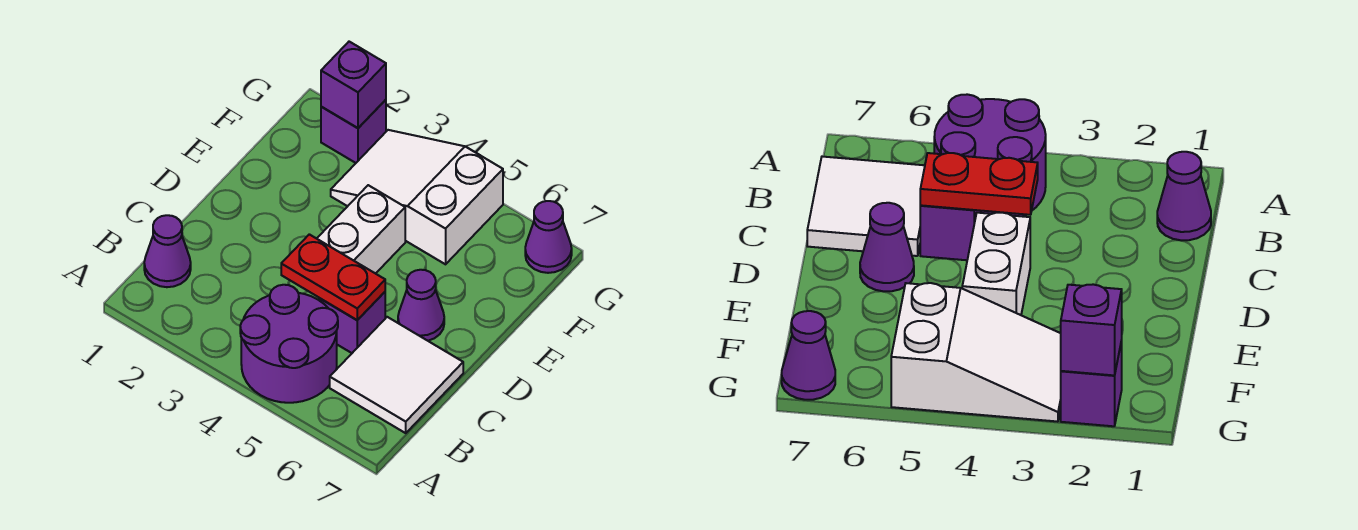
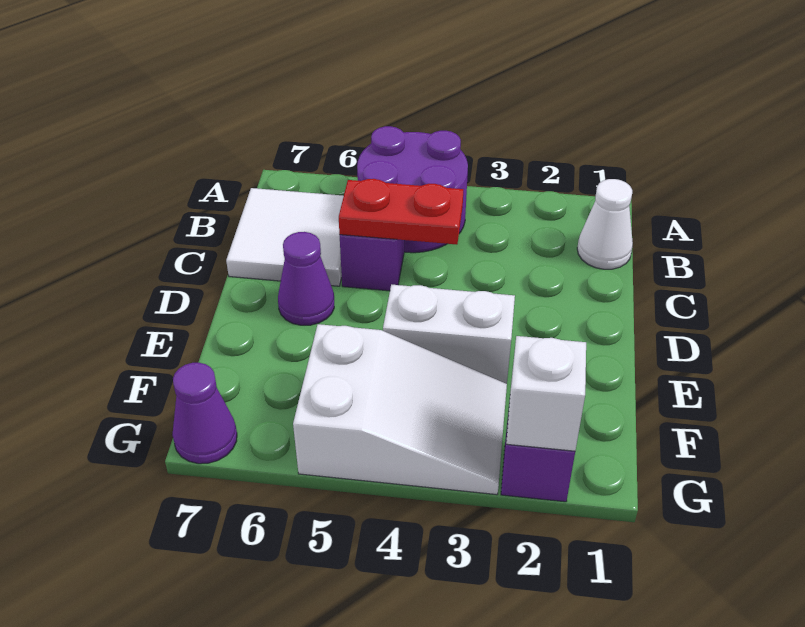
purple 1x1 cone [144,215,191,287] -> white 1x1 cone [577,179,633,269]
white 1x2 brick [317,185,405,274] -> white 1x2 brick turned to [383,285,515,384]
purple 1x1 brick [321,42,386,128] -> white 1x1 brick [506,336,586,451]

